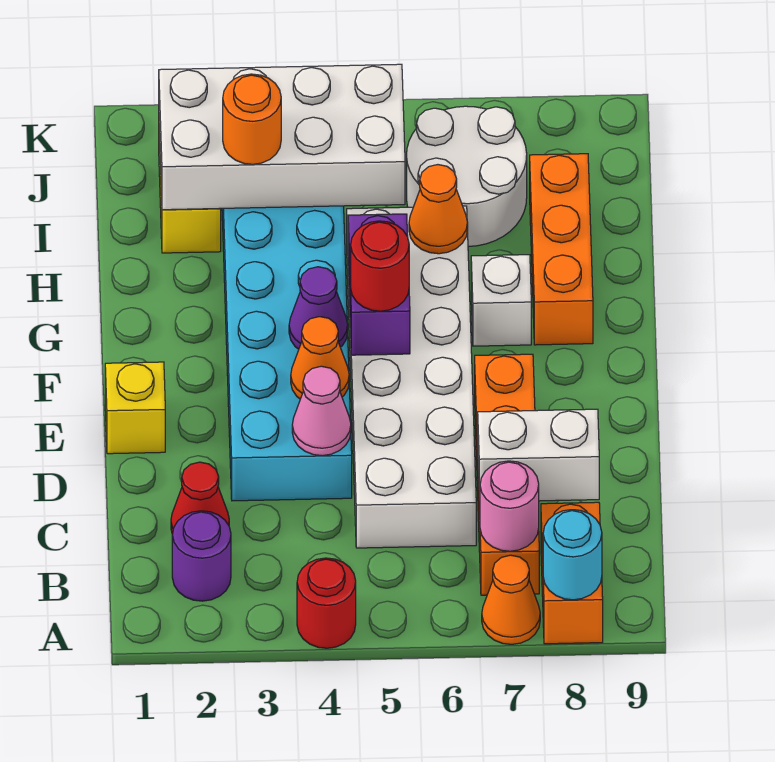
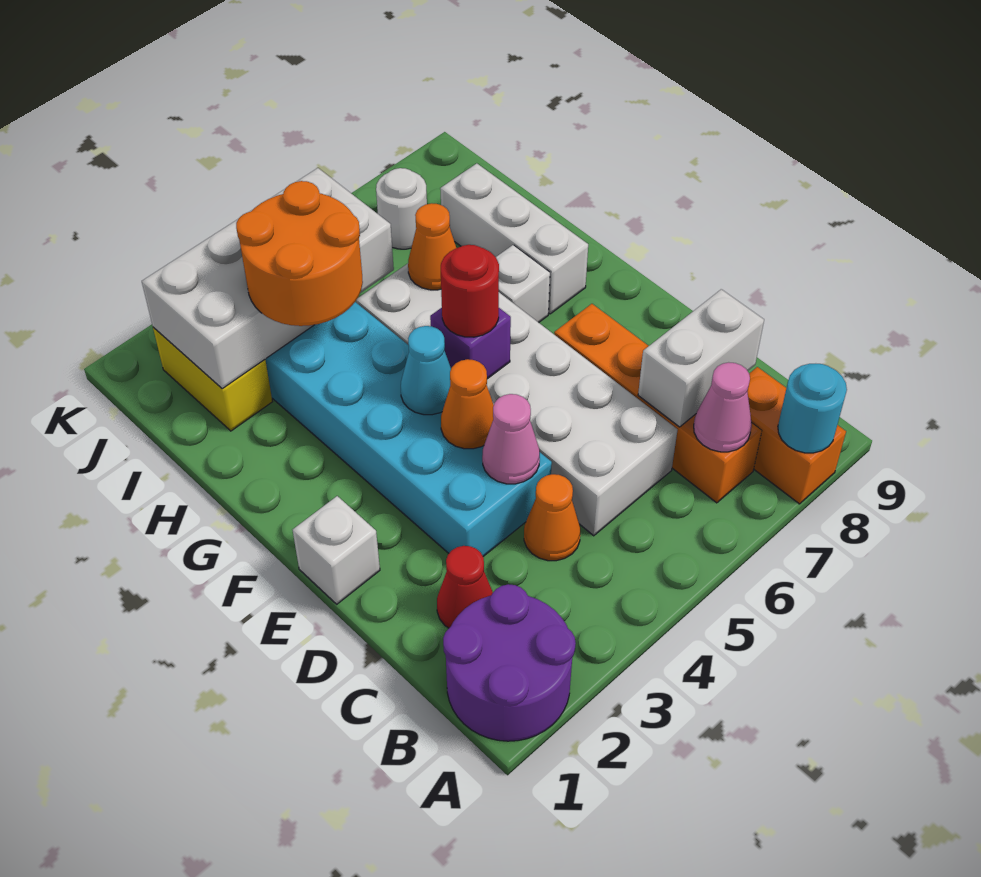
red 1x1 round brick [297,558,356,648] -> none
orange 1x1 cone [482,555,540,644] -> orange 1x1 cone moved to [524,474,580,561]
purple 1x1 round brick [172,511,231,601] -> purple 2x2 round brick [443,584,576,741]
pink 1x1 round brick [480,461,539,551] -> pink 1x1 cone [694,362,752,452]
yellow 1x1 brick [105,362,165,454] -> white 1x1 brick [293,496,380,604]
purple 1x1 cone [289,267,348,349] -> cyan 1x1 cone [401,326,451,415]
purple 1x2 brick [348,214,410,355] -> purple 1x1 brick [430,308,511,379]
orange 1x3 brick [530,154,593,345] -> white 1x3 brick [440,163,588,314]
orange 1x1 round brick [223,74,281,164] -> orange 2x2 round brick [236,181,363,326]
white 2x2 round brick [407,106,527,247] -> white 1x1 round brick [376,168,427,249]

